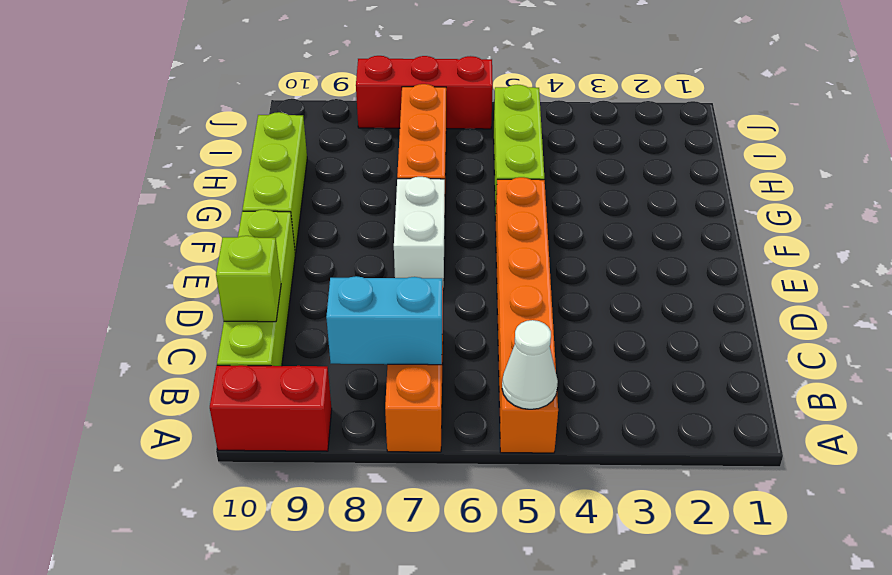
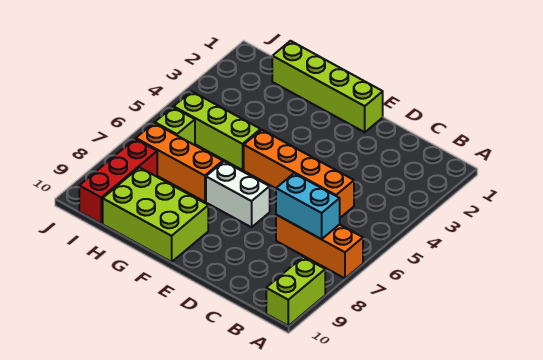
orange 1x6 brick [495,177,558,453] -> orange 1x4 brick [244,130,354,218]
white 1x1 cone [502,320,558,409] -> none
red 1x2 brick [210,365,332,451] -> lime 1x2 brick [266,257,325,326]
cyan 1x2 brick [326,276,442,365] -> cyan 1x2 brick turned to [276,173,340,239]
lime 1x4 brick [217,210,295,366] -> lime 1x4 brick moved to [272,41,383,132]
lime 1x1 brick [216,236,281,322] -> lime 1x1 brick moved to [155,107,195,145]
lime 1x3 brick [242,112,307,253] -> lime 2x3 brick [103,168,208,262]
red 1x3 brick [356,56,493,129] -> red 1x3 brick moved to [79,139,157,224]

